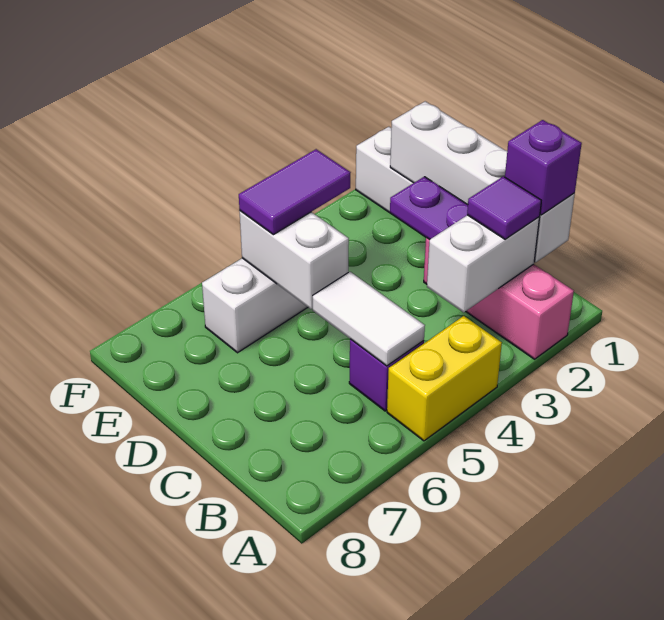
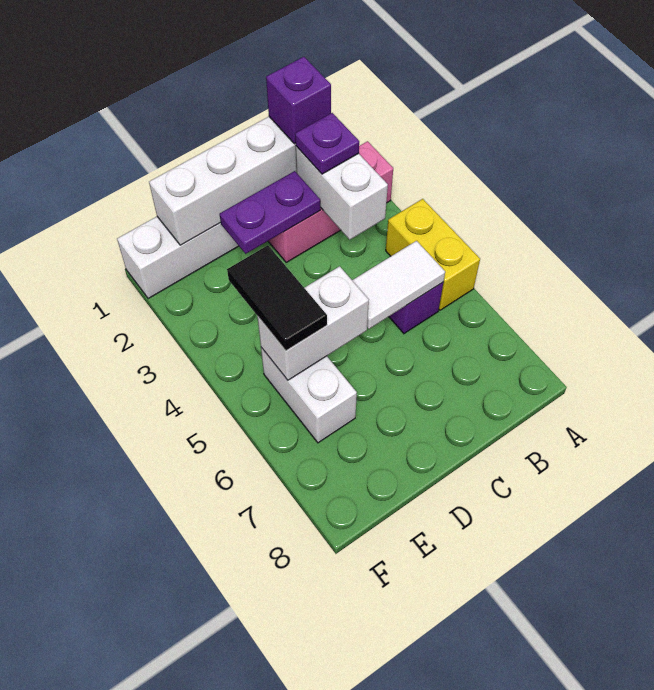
purple 1x1 tile [467,176,541,239] -> purple 1x1 plate [295,113,359,174]
purple 1x2 tile [239,149,351,235] -> black 1x2 tile [227,245,327,351]

